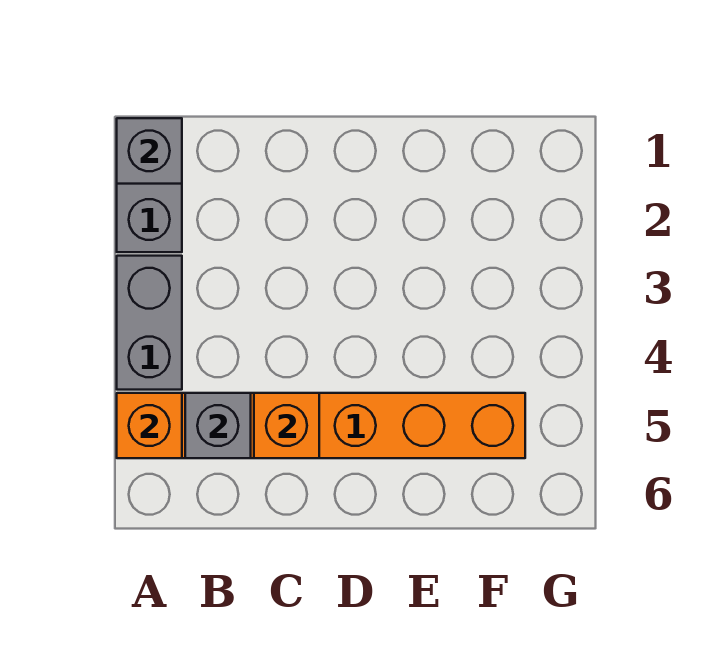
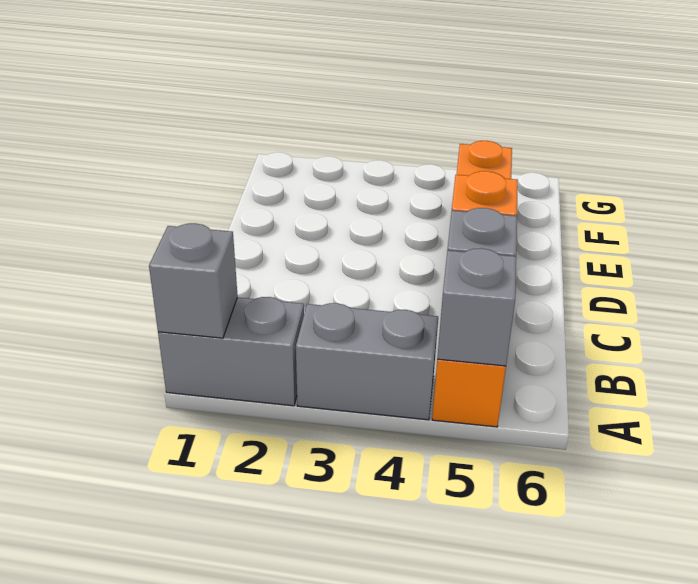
orange 1x1 brick [117,393,182,458] -> grey 1x1 brick [437,248,516,366]

